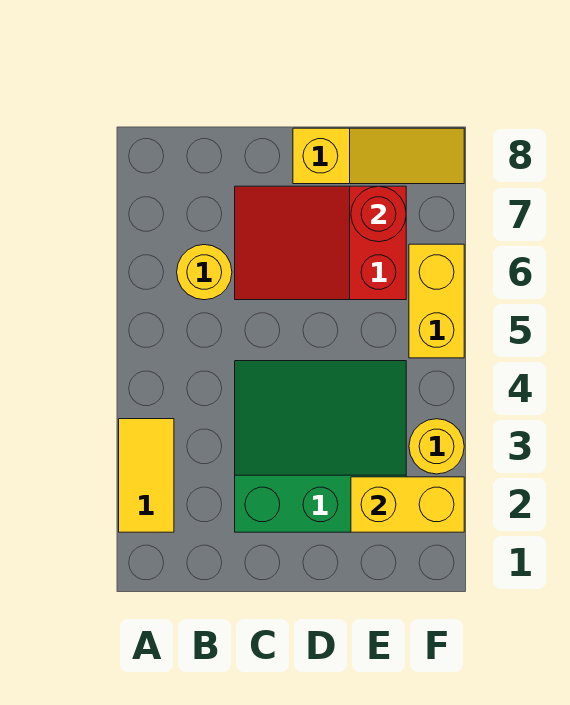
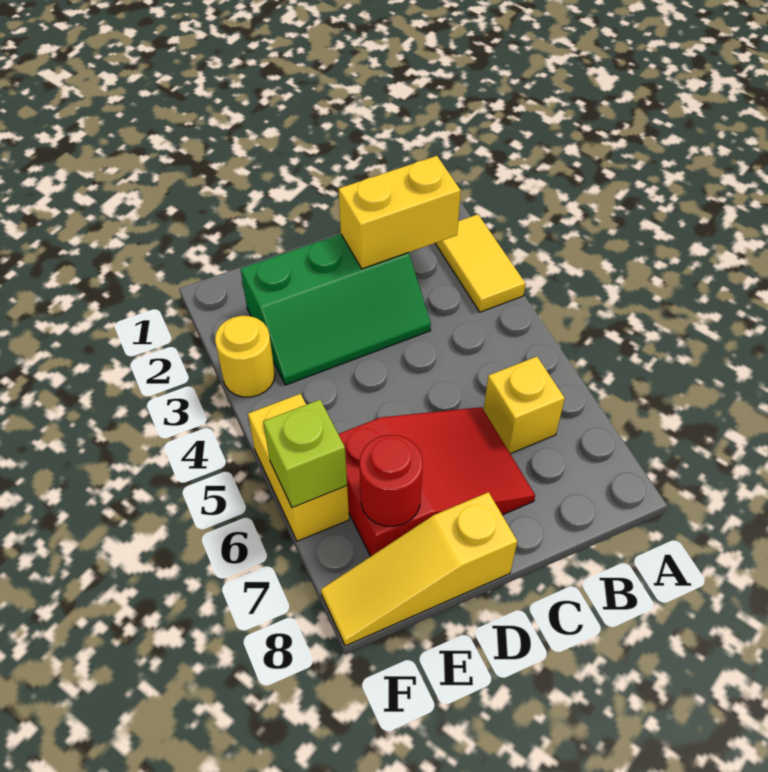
yellow 1x1 round brick [177,245,232,300] -> yellow 1x1 brick [484,357,565,454]
green 3x3 slope [235,361,406,532] -> green 2x3 slope [241,234,431,385]
yellow 1x2 brick [351,477,464,532] -> yellow 1x2 brick moved to [339,156,461,269]
none -> lime 1x1 brick [263,400,347,508]

